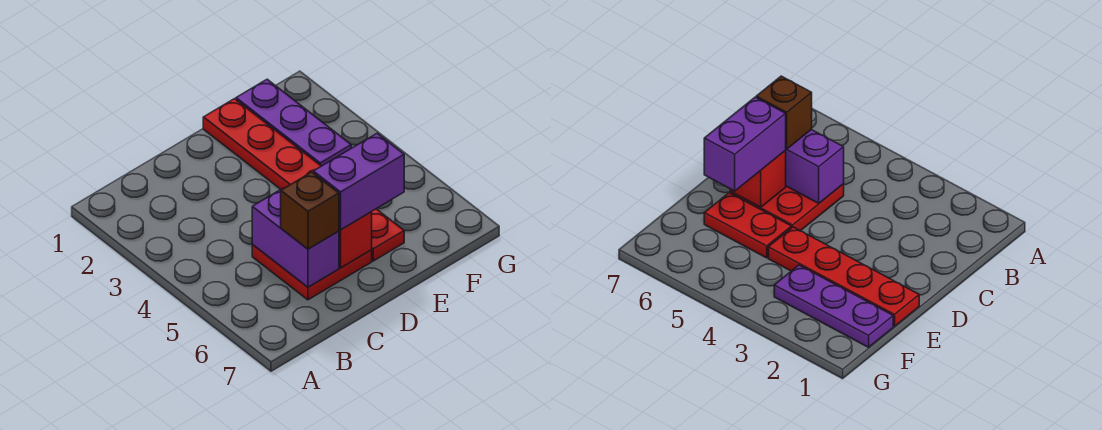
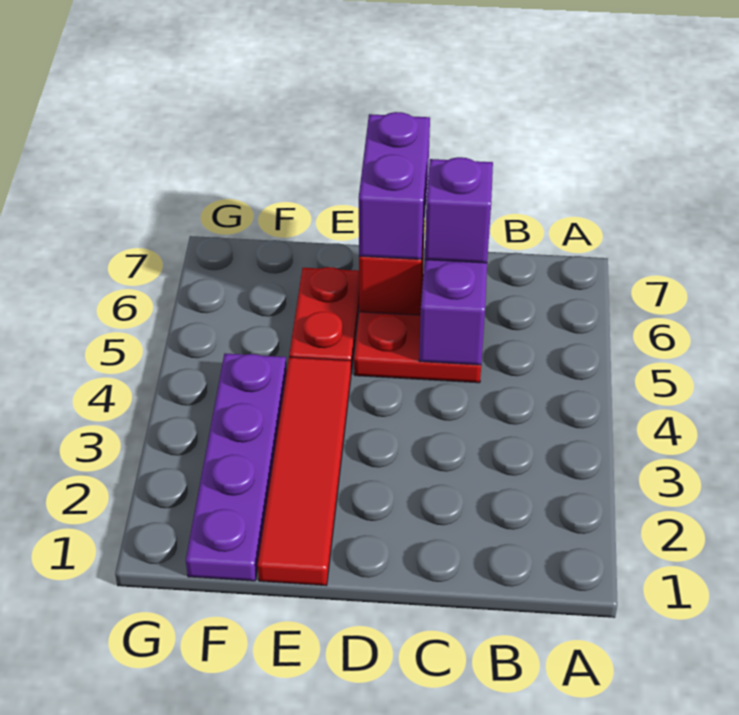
brown 1x1 brick [281,172,339,249] -> purple 1x1 brick [425,157,493,263]
purple 1x2 brick [313,134,404,230] -> purple 1x2 brick turned to [359,112,430,259]
red 1x4 plate [203,99,321,189] -> red 1x4 tile [258,357,351,586]
purple 1x3 plate [236,79,351,166] -> purple 1x4 plate [186,353,287,581]

